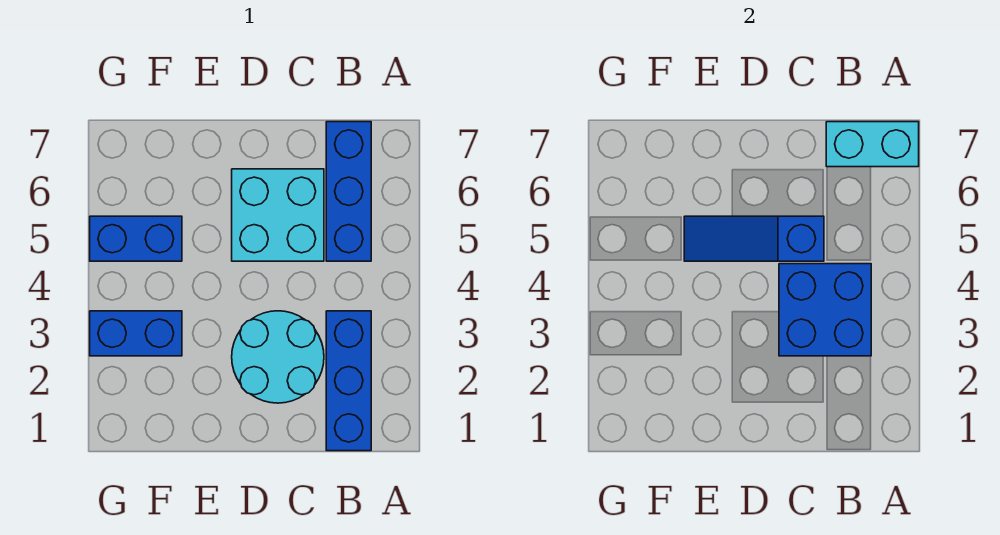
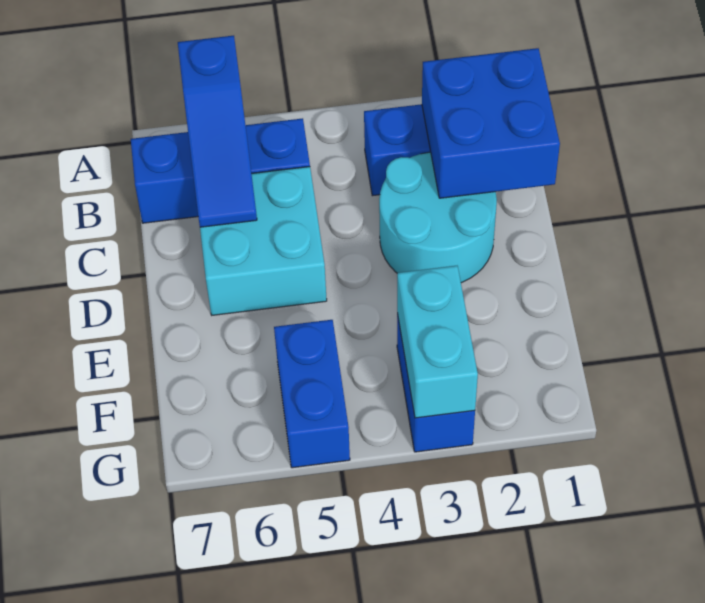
cyan 1x2 brick [826,122,919,167] -> cyan 1x2 brick moved to [397,266,478,418]
blue 2x2 brick [779,264,871,356] -> blue 2x2 brick moved to [422,48,560,198]
blue 1x3 slope [684,216,824,261] -> blue 1x3 slope moved to [178,36,257,227]

